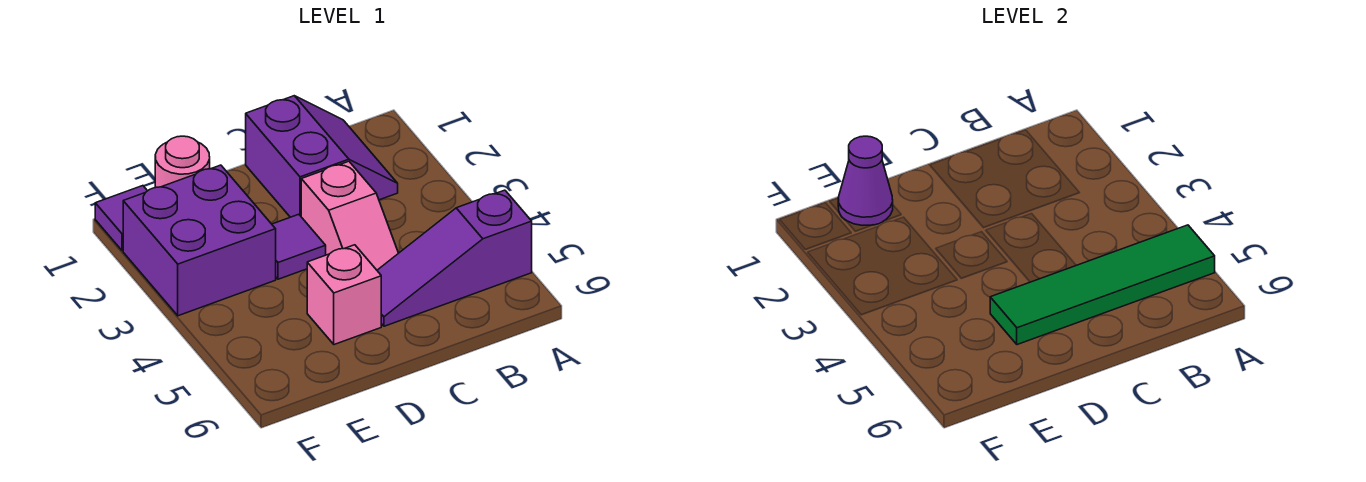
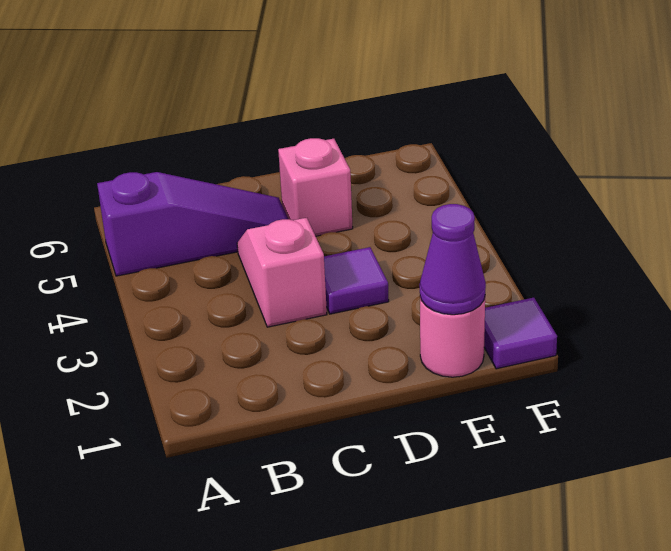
green 1x4 tile [990,225,1215,345] -> none
purple 2x2 slope [246,96,398,217] -> none
purple 2x2 brick [123,165,276,316] -> none

